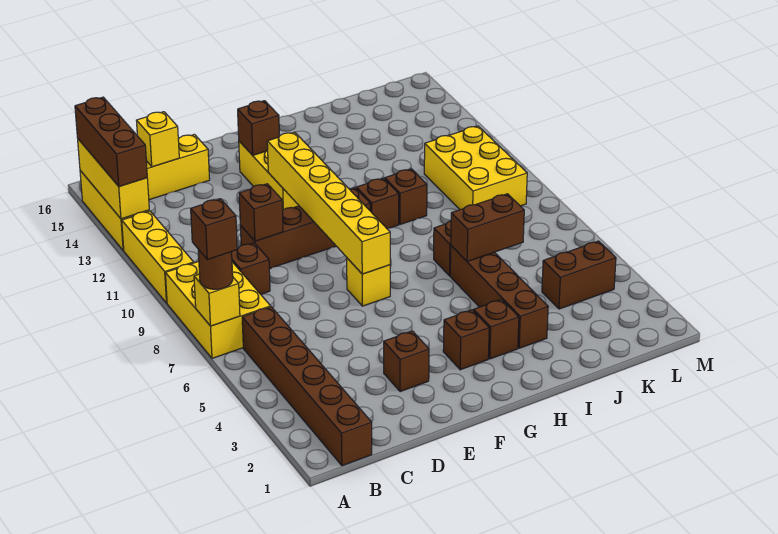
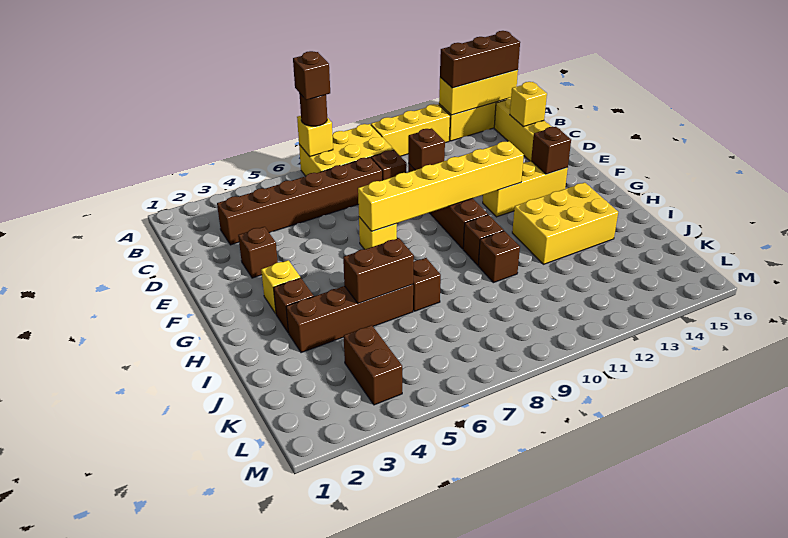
brown 1x6 brick [242,307,372,466] -> brown 1x6 brick moved to [217,157,382,245]
brown 1x1 brick [443,310,489,370] -> yellow 1x1 brick [261,260,300,314]
brown 1x2 brick [451,194,524,262] -> brown 1x2 brick turned to [343,238,414,304]
yellow 2x3 brick [424,126,527,210] -> yellow 2x3 brick moved to [512,183,618,264]

